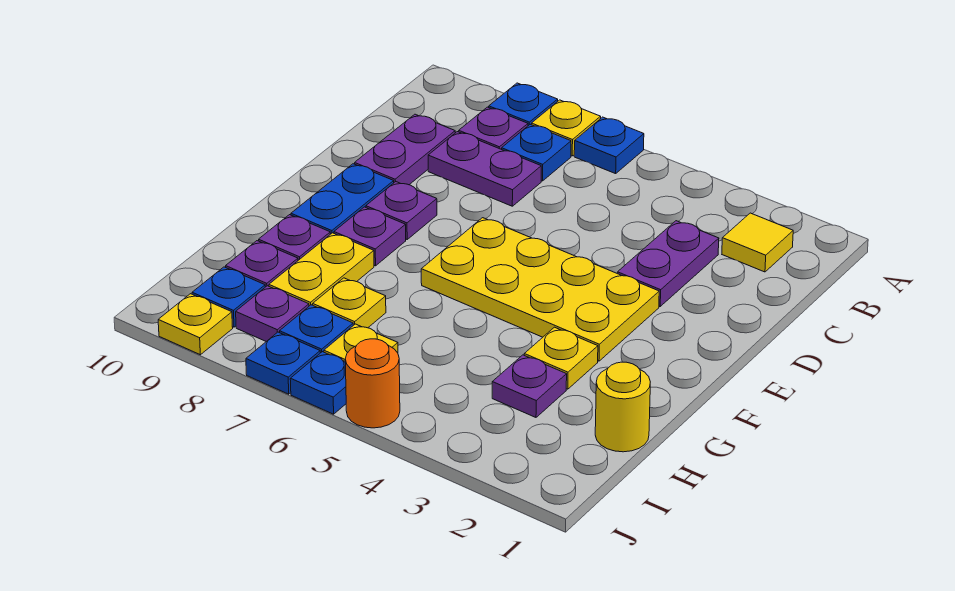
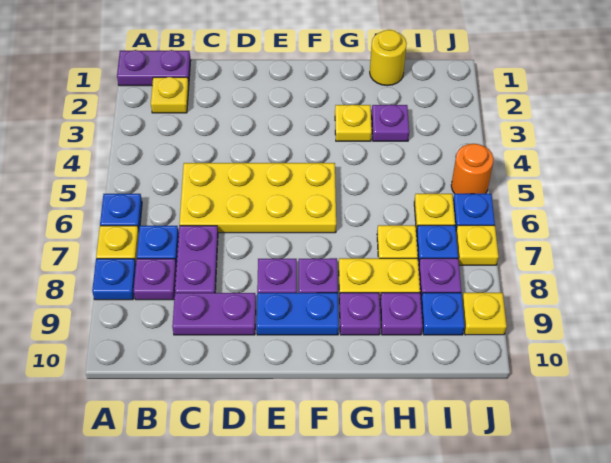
yellow 1x1 tile [722,213,793,272] -> yellow 1x1 plate [151,77,189,113]
purple 1x2 plate [617,221,719,306] -> purple 1x2 plate moved to [117,50,191,86]
yellow 2x4 plate [421,218,659,361] -> yellow 2x4 plate turned to [179,163,336,233]
blue 1x1 plate [246,332,320,394] -> yellow 1x1 plate [456,225,499,265]

